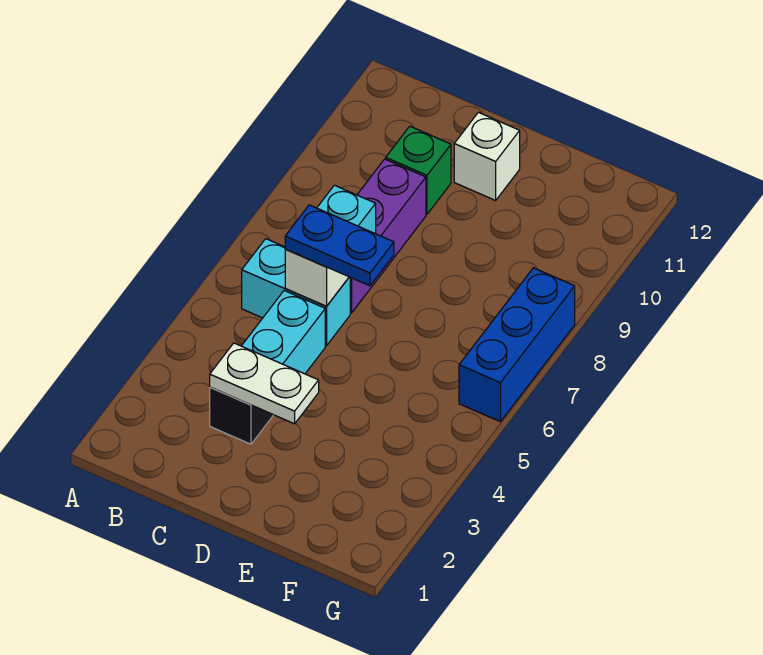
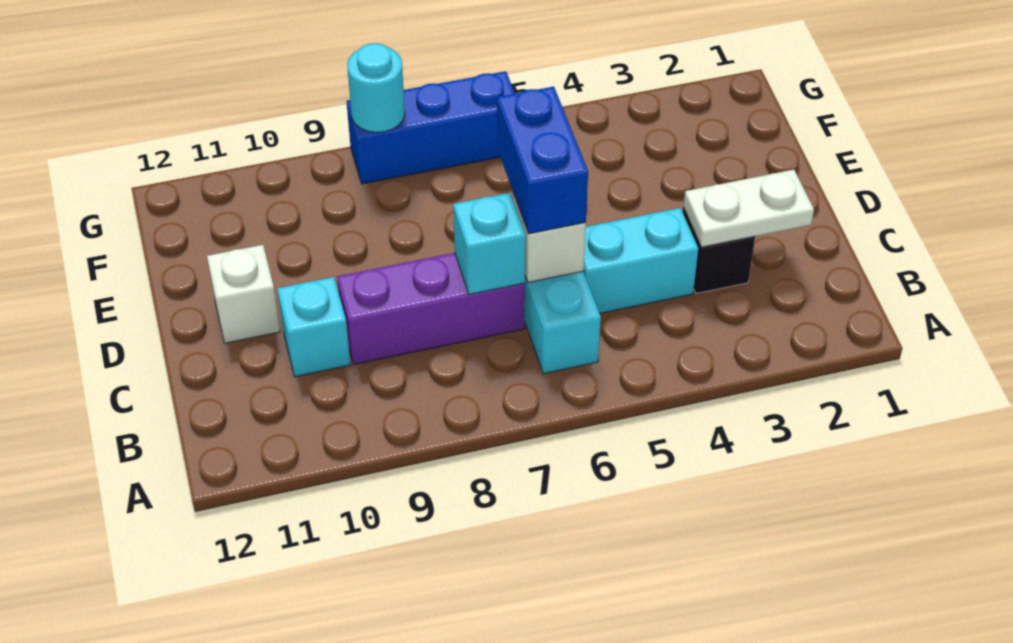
white 1x2 plate [210,343,319,424] -> white 1x2 plate turned to [683,170,814,247]
blue 1x2 plate [285,205,394,286] -> blue 1x2 brick [497,87,588,234]
green 1x1 brick [386,126,451,214] -> cyan 1x1 brick [277,277,351,377]
none -> cyan 1x1 round brick [347,43,405,133]

